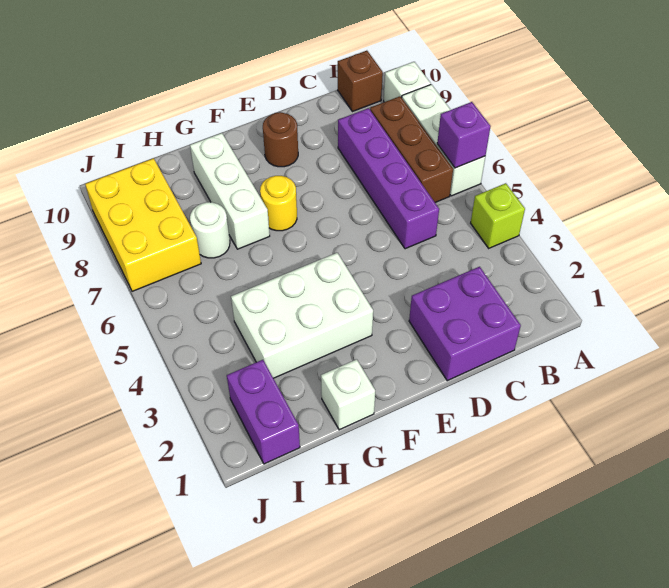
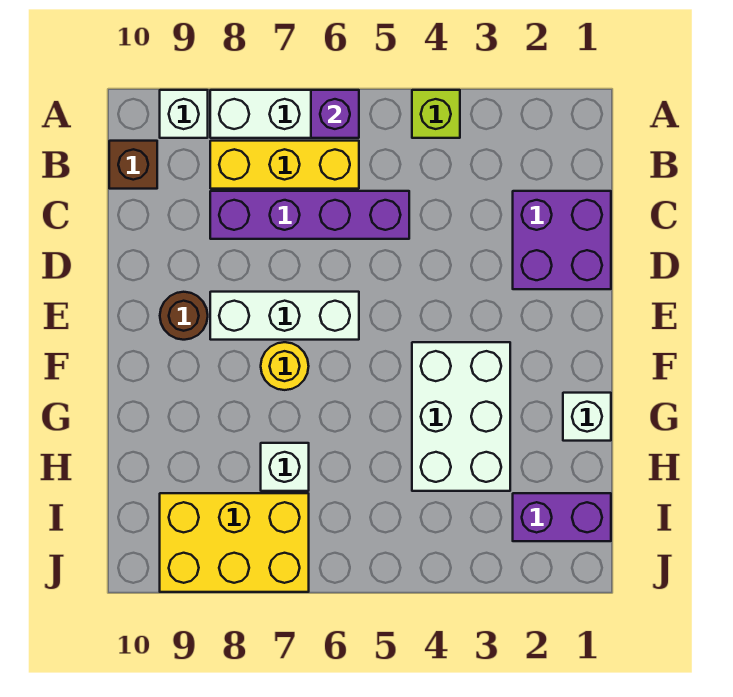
brown 1x3 brick [370,96,453,202] -> yellow 1x3 brick [210,141,359,189]
white 1x3 brick [190,133,270,249] -> white 1x3 brick moved to [210,292,359,340]
white 1x1 round brick [190,202,230,258] -> white 1x1 brick [261,443,309,491]

